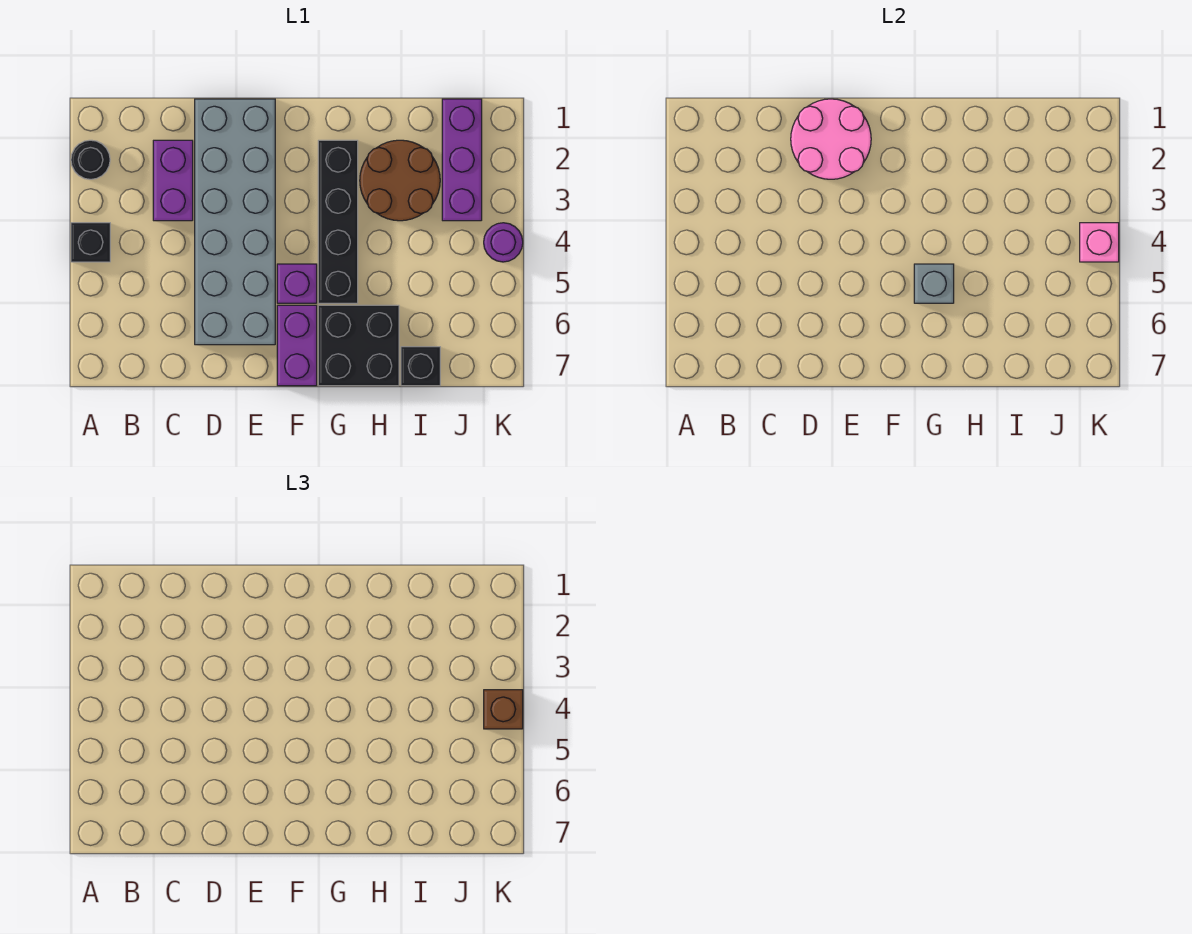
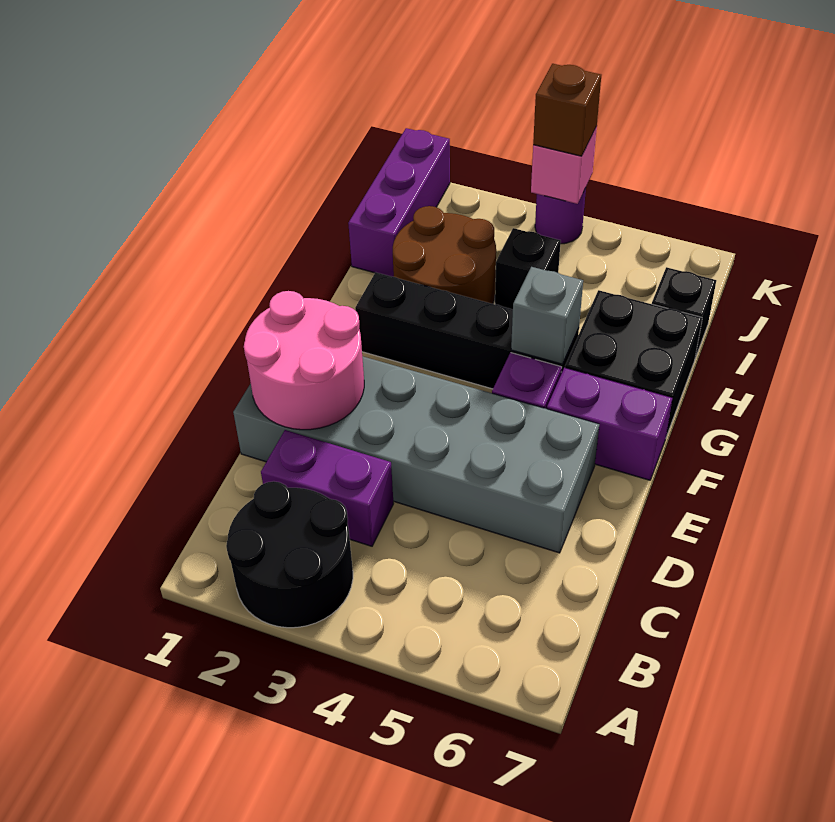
black 1x1 round brick [71,140,110,179] -> black 2x2 round brick [226,481,353,628]
black 1x1 brick [71,223,110,262] -> black 1x1 brick moved to [495,228,561,309]
purple 1x3 brick [442,99,482,221] -> purple 1x3 brick turned to [348,128,450,277]

